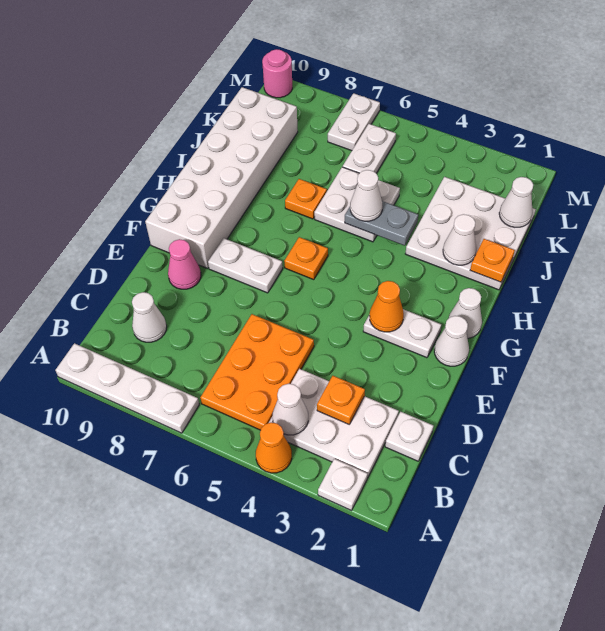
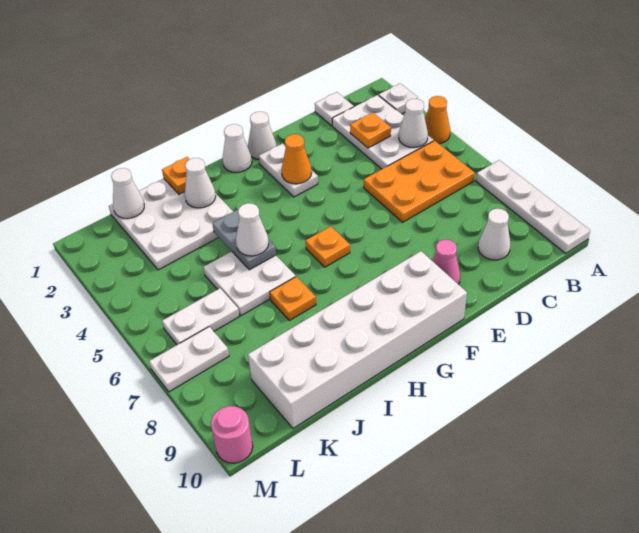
white 1x2 plate [208,238,283,293] -> none

